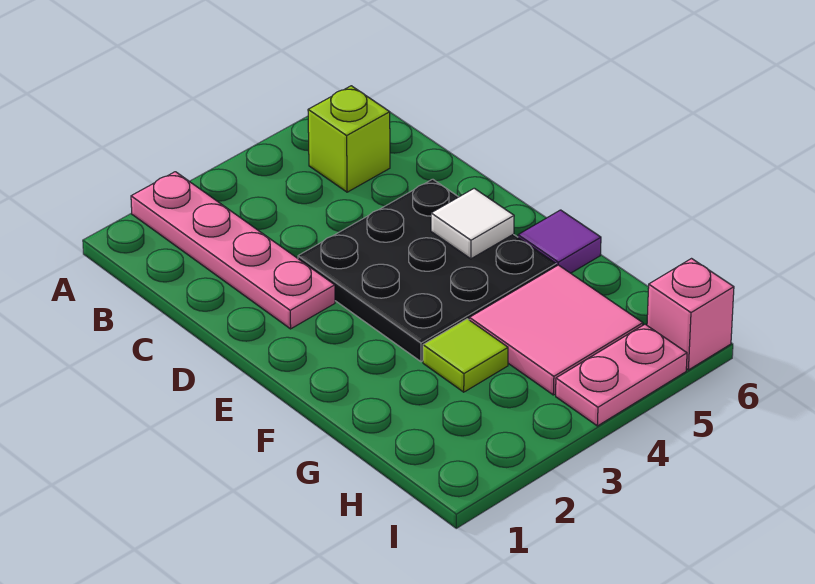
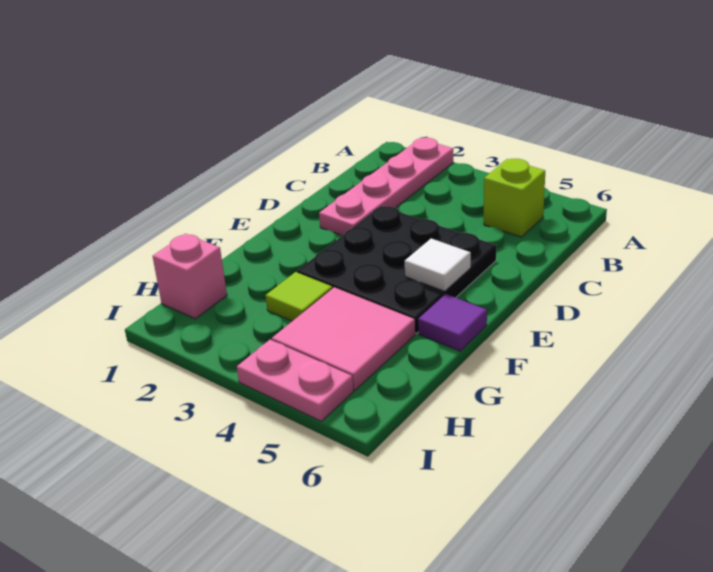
pink 1x1 brick [647,259,734,370] -> pink 1x1 brick moved to [153,234,227,319]

